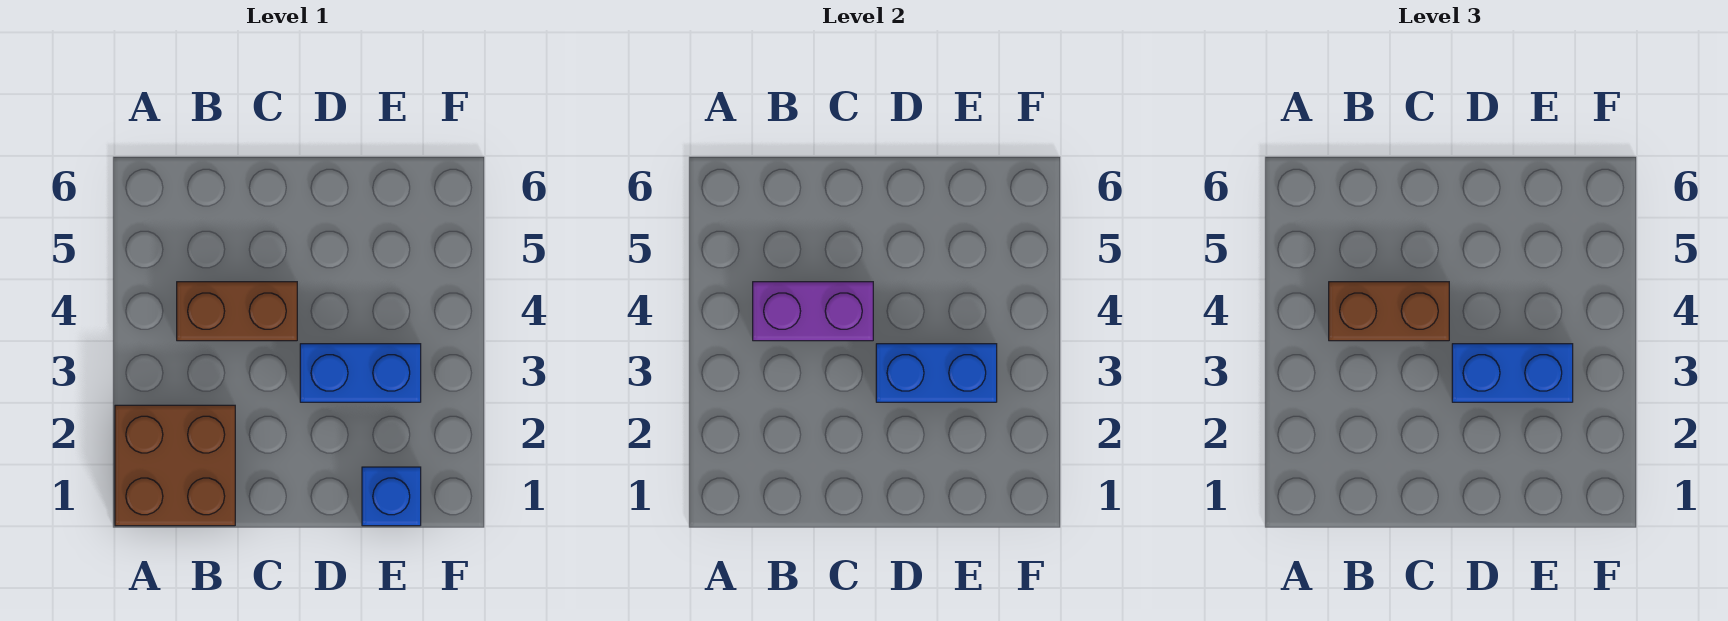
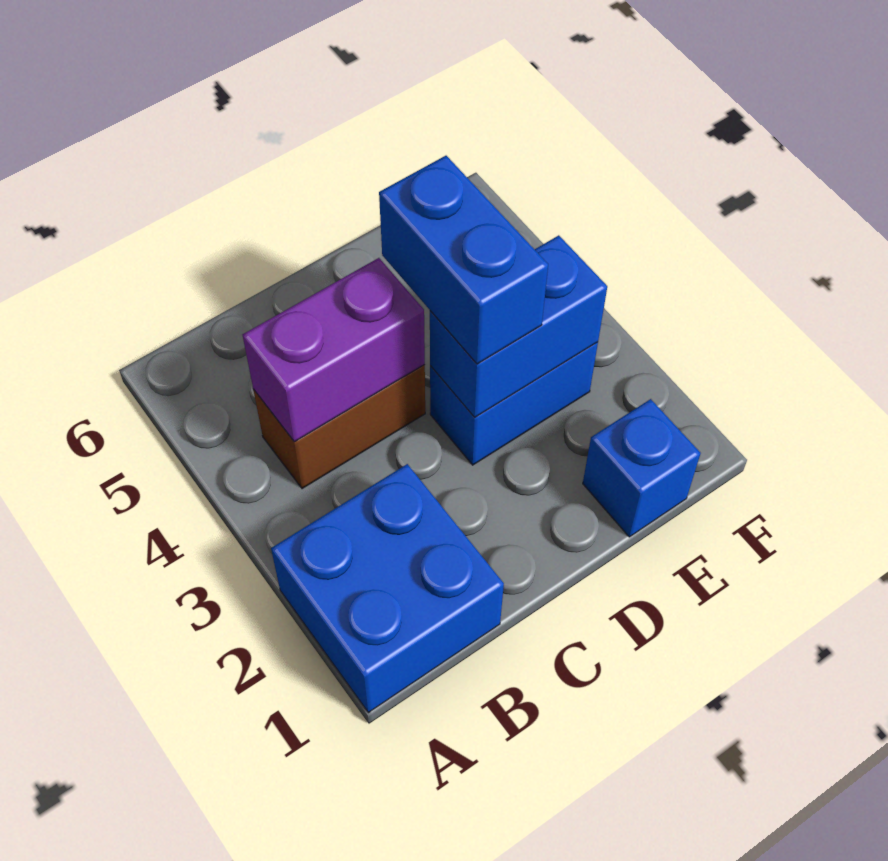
brown 2x2 brick [115,405,235,526] -> blue 2x2 brick [271,464,504,713]
brown 1x2 brick [1329,282,1449,341] -> none
blue 1x2 brick [1452,344,1573,402] -> blue 1x2 brick turned to [379,156,548,364]

